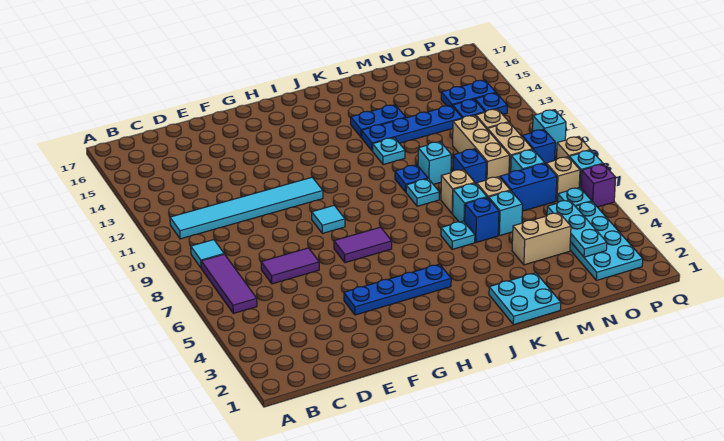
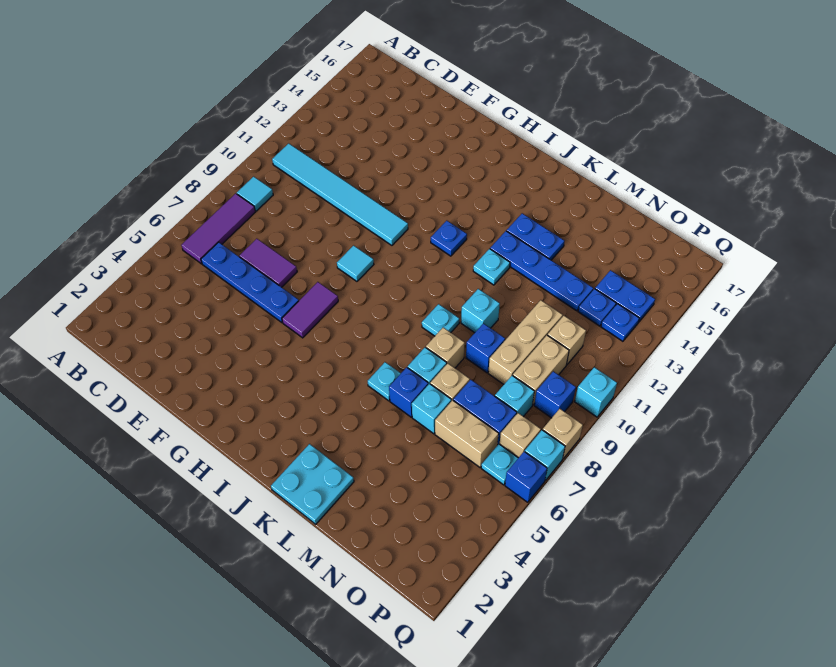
blue 1x4 plate [344,264,451,315] -> blue 1x4 plate moved to [201,242,299,323]
purple 1x2 tile [334,227,392,263] -> purple 1x2 tile turned to [282,282,338,338]
blue 1x1 plate [395,165,428,192] -> blue 1x1 plate moved to [431,221,467,256]
tan 1x2 brick [512,213,571,265] -> tan 1x2 brick moved to [435,400,499,467]
cyan 2x4 plate [570,202,643,280] -> none
cyan 1x3 plate [547,200,607,257] -> none
purple 1x1 brick [581,164,616,207] -> blue 1x1 brick [505,452,547,502]

